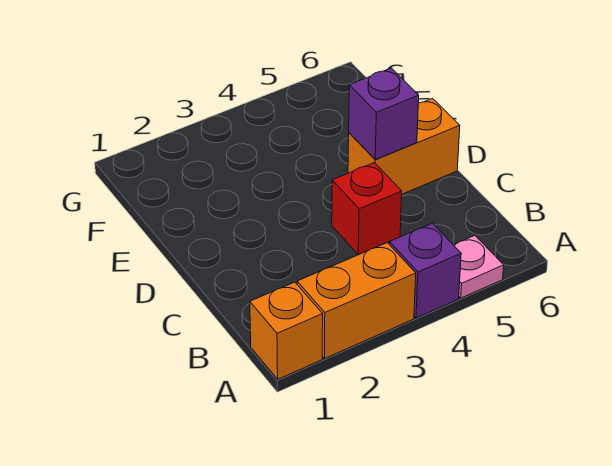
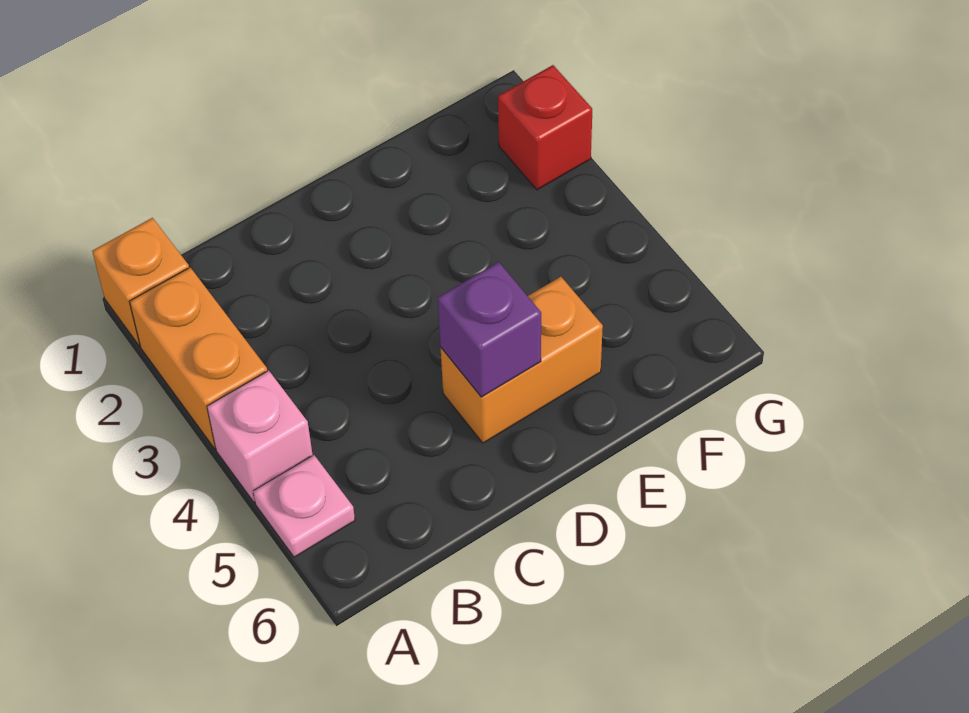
purple 1x1 brick [390,223,461,318] -> pink 1x1 brick [207,371,313,502]
red 1x1 brick [332,163,402,255] -> red 1x1 brick moved to [498,65,592,190]
orange 1x2 brick [348,99,460,194] -> orange 1x2 brick turned to [441,277,603,443]

